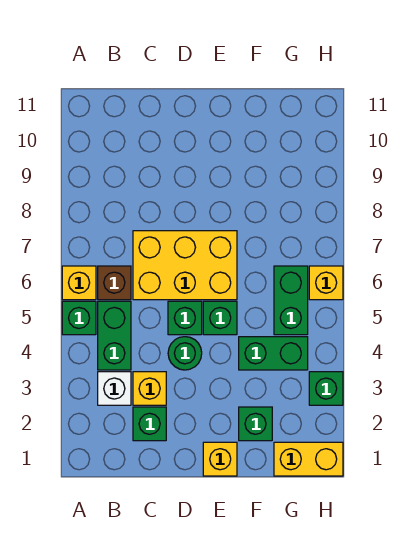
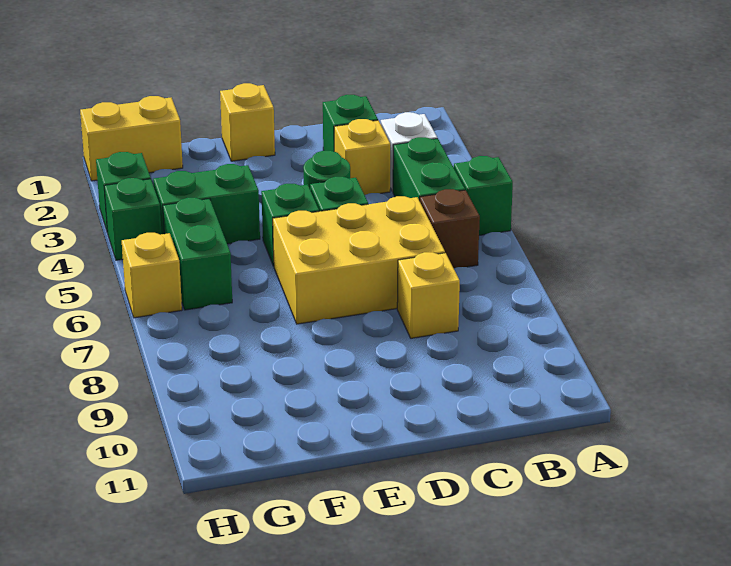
yellow 1x1 brick [62,266,96,300] -> yellow 1x1 brick moved to [397,252,460,338]
green 1x1 brick [239,407,272,441] -> green 1x1 brick moved to [104,178,162,260]

